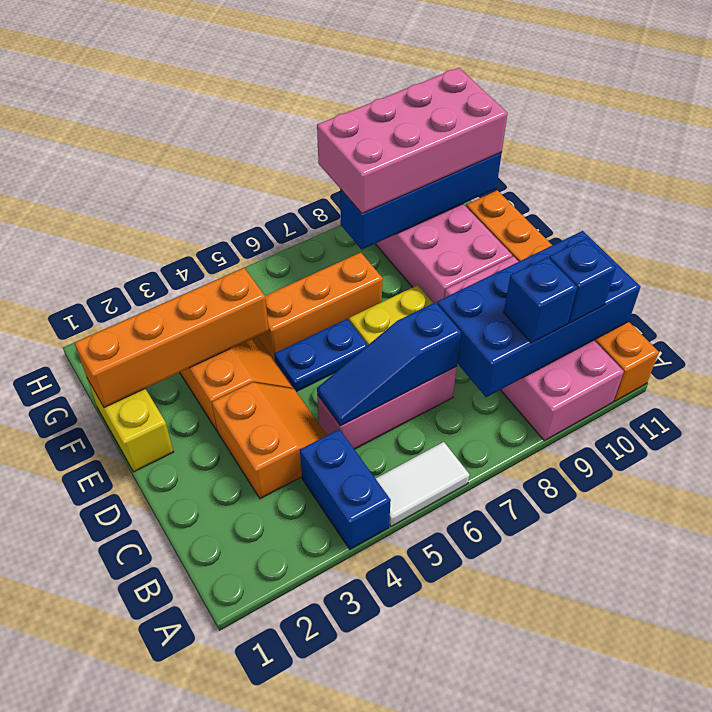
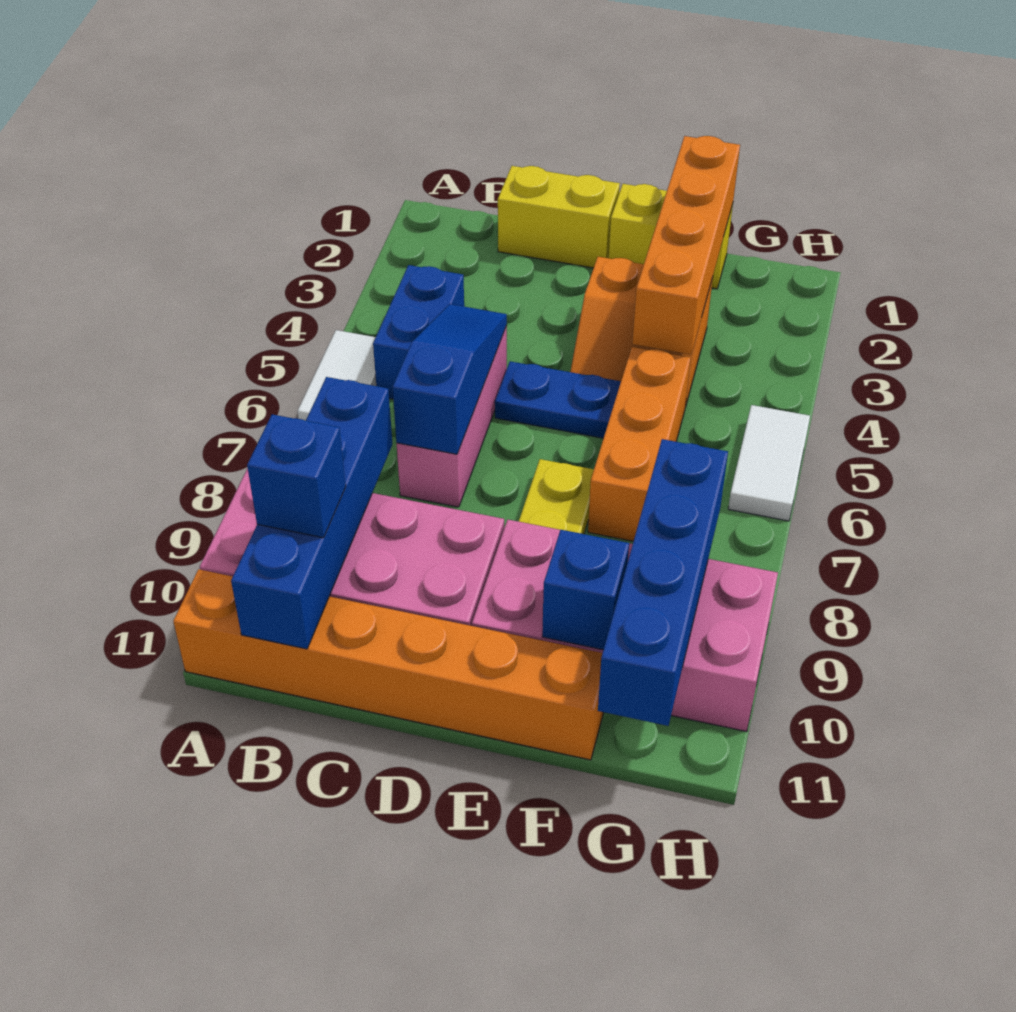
blue 1x2 brick [300,429,391,549] -> blue 1x2 brick turned to [373,265,464,399]
blue 2x4 brick [437,231,641,397] -> blue 1x4 brick [231,377,392,649]
blue 1x1 brick [504,257,577,343] -> blue 1x1 brick moved to [542,530,629,650]
none -> yellow 1x2 brick [498,166,620,268]
orange 2x2 slope [212,382,327,499] -> none
blue 1x2 plate [274,319,368,392] -> blue 1x2 plate turned to [495,361,621,438]
pink 2x4 brick [317,68,508,214] -> none
none -> white 1x2 tile [728,405,810,521]

